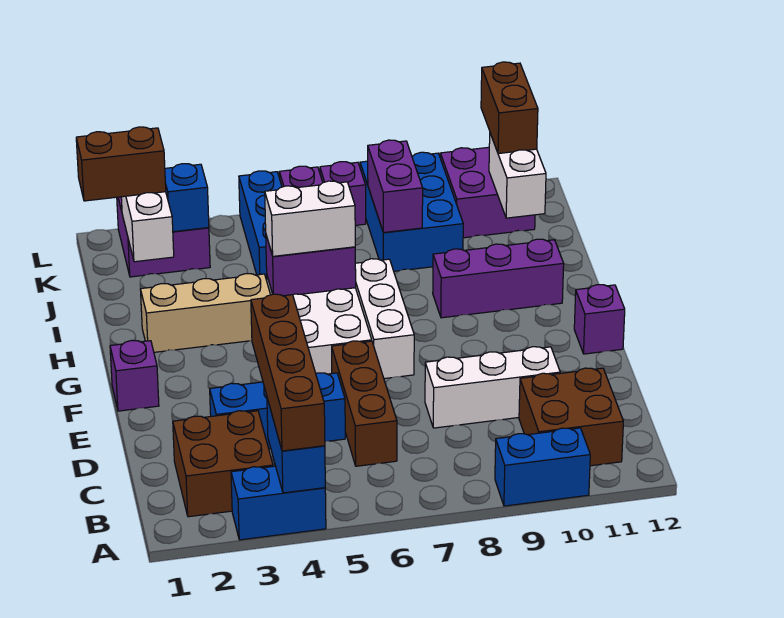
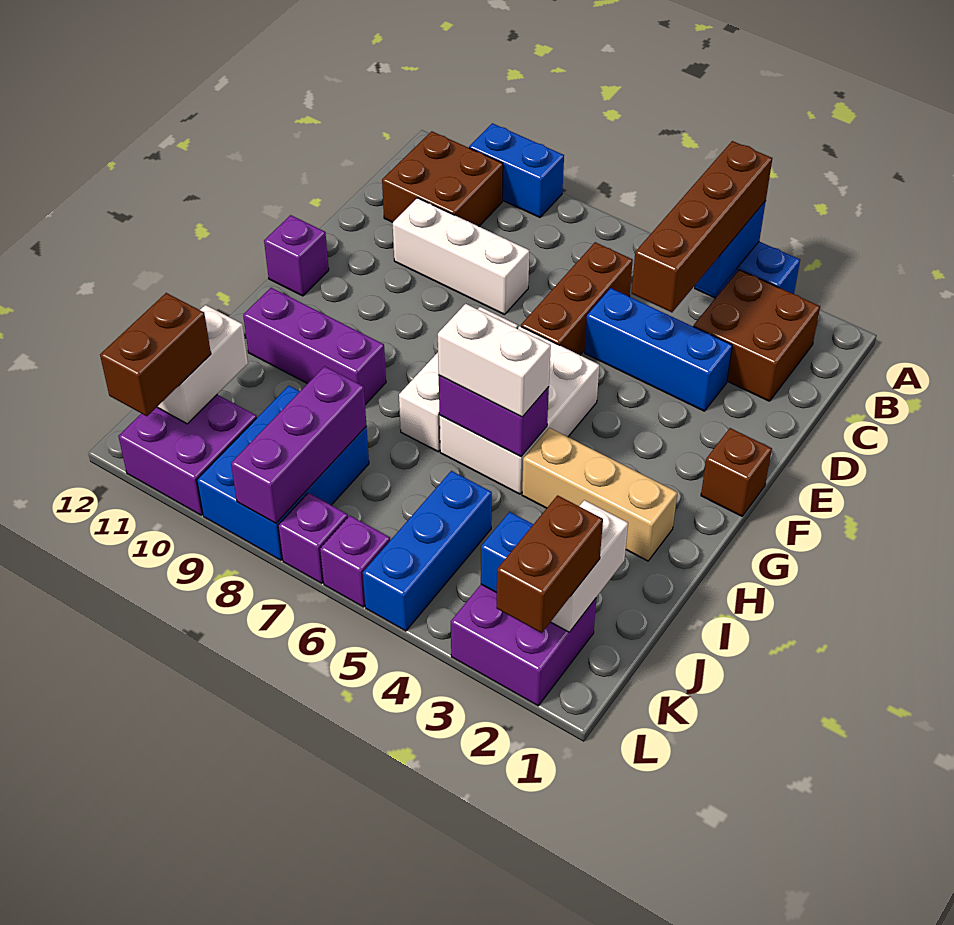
purple 1x1 brick [110,340,159,411] -> brown 1x1 brick [701,428,772,516]
purple 1x2 brick [368,140,423,233] -> purple 1x3 brick [231,366,366,523]
brown 1x2 brick [76,127,166,201] -> brown 1x2 brick turned to [496,495,603,633]

